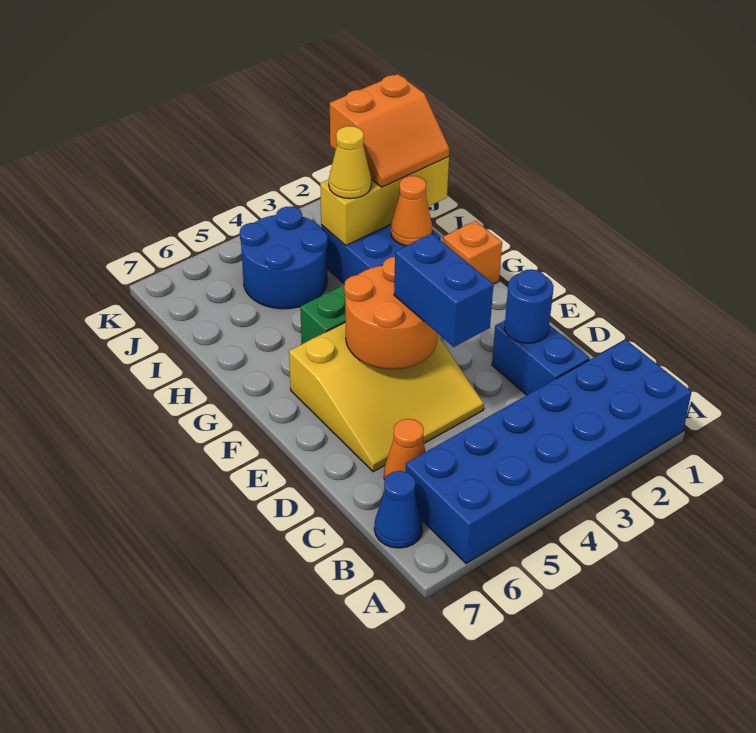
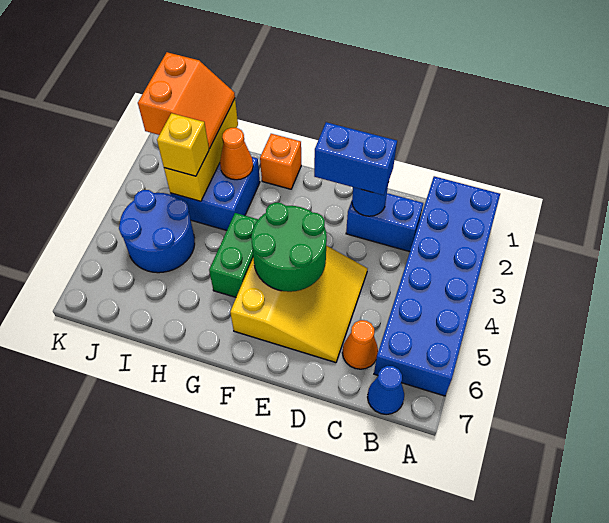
blue 1x2 brick [394,234,494,347] -> blue 1x2 brick moved to [314,122,397,195]
orange 2x2 round brick [344,257,438,369] -> green 2x2 round brick [251,203,327,292]
yellow 1x1 cone [329,126,371,199] -> yellow 1x1 brick [157,113,209,176]

